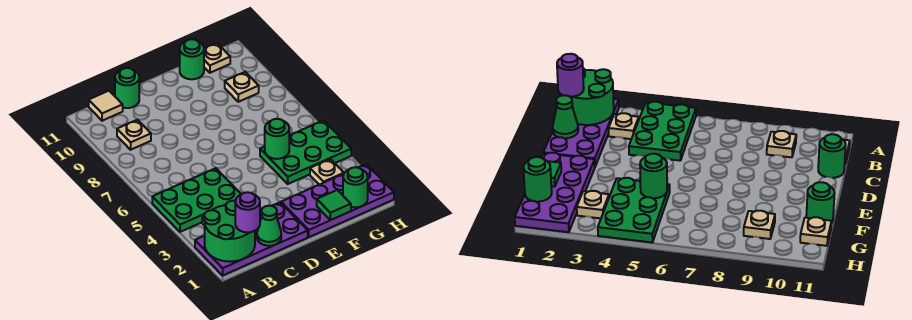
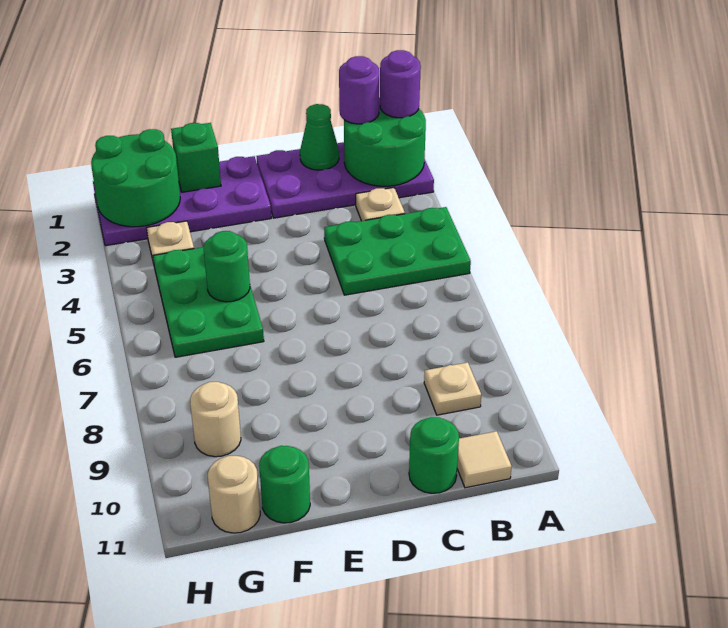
none -> purple 1x1 round brick [380,50,421,118]
green 1x1 tile [317,190,351,220] -> green 1x1 brick [171,123,221,192]
green 2x3 plate [260,120,351,184] -> green 2x3 plate turned to [153,247,264,357]
green 1x1 round brick [343,167,368,207] -> green 2x2 round brick [91,129,180,227]
tan 1x1 plate [225,72,259,102] -> tan 1x1 round brick [190,382,241,457]
tan 1x1 plate [204,43,230,73] -> tan 1x1 round brick [208,456,260,533]

